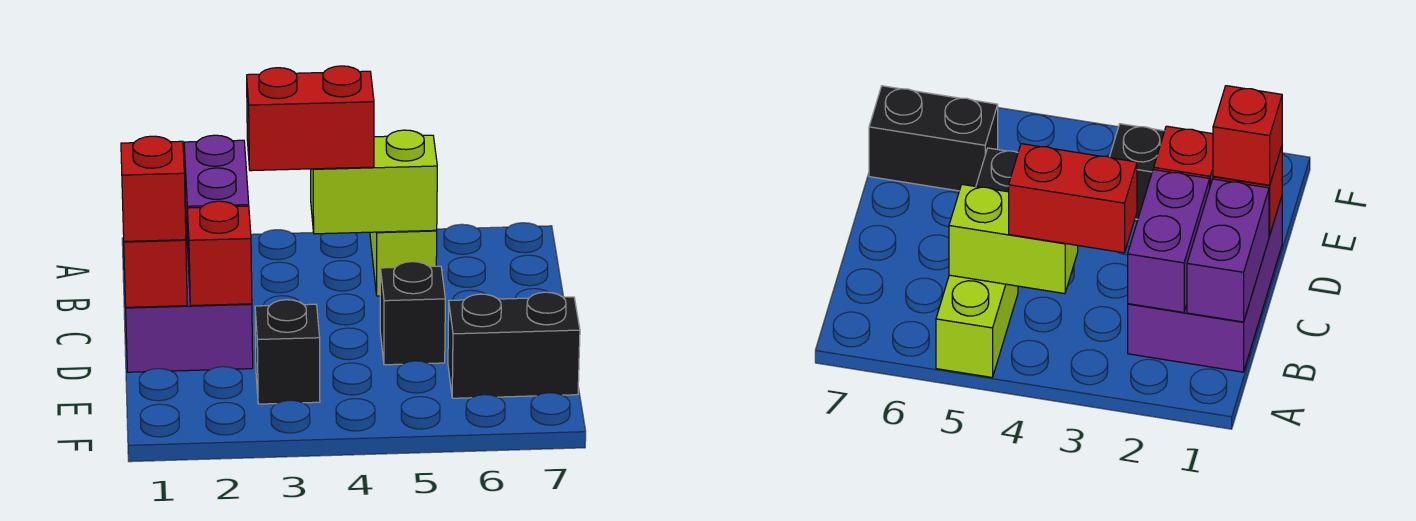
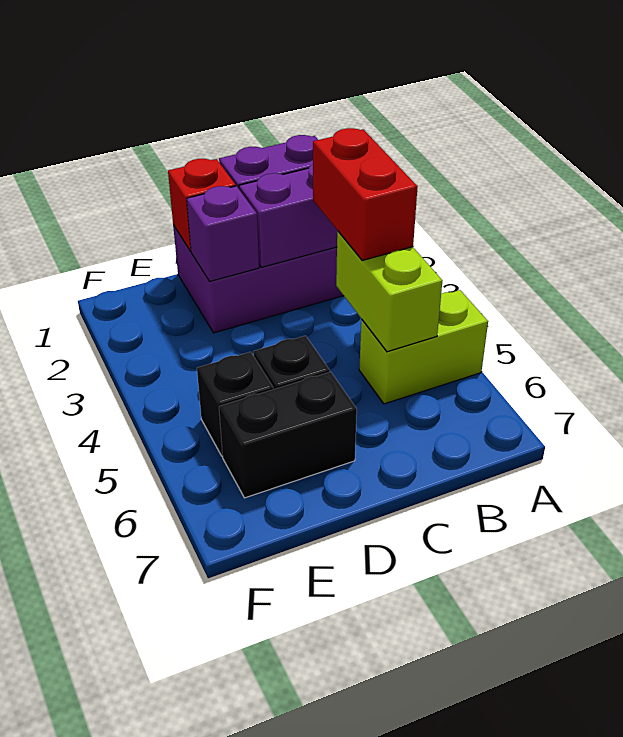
red 1x1 brick [121,136,186,241] -> none
red 1x1 brick [187,201,252,306] -> purple 1x1 brick [187,186,259,281]
black 1x1 brick [255,300,320,404] -> black 1x1 brick moved to [197,352,273,456]
black 1x2 brick [448,292,580,398] -> black 1x2 brick turned to [219,372,357,498]

